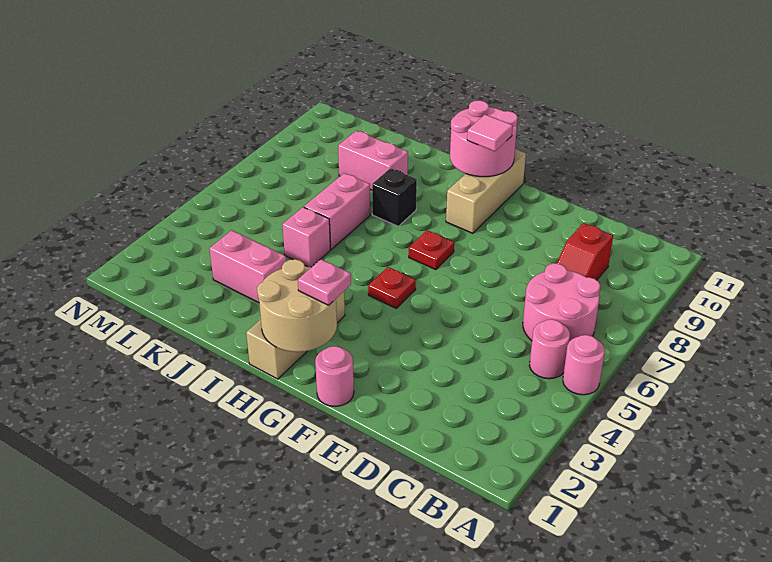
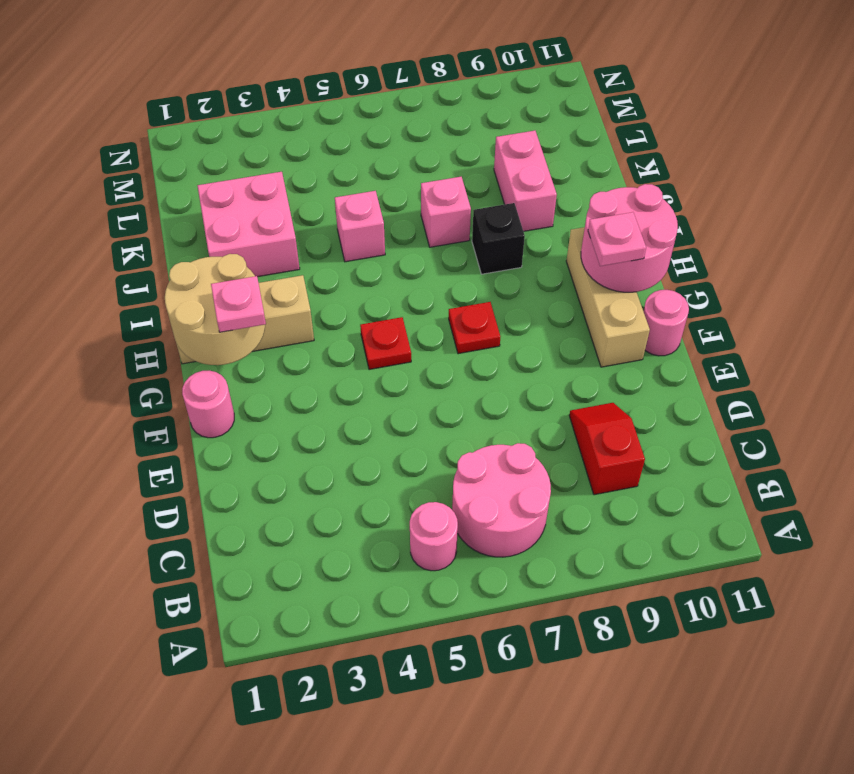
pink 1x1 round brick [563,335,605,395] -> pink 1x1 round brick moved to [643,290,689,356]
red 1x2 slope [557,223,613,280] -> red 1x2 slope turned to [569,403,645,495]
tan 1x3 brick [446,149,526,233] -> tan 1x3 brick turned to [566,227,650,367]
pink 1x1 tile [467,115,513,151] -> pink 1x1 plate [588,212,646,266]
pink 1x2 brick [209,230,286,303] -> pink 2x2 brick [197,172,300,277]
pink 1x2 brick [304,173,370,249] -> pink 1x1 brick [421,177,471,247]

